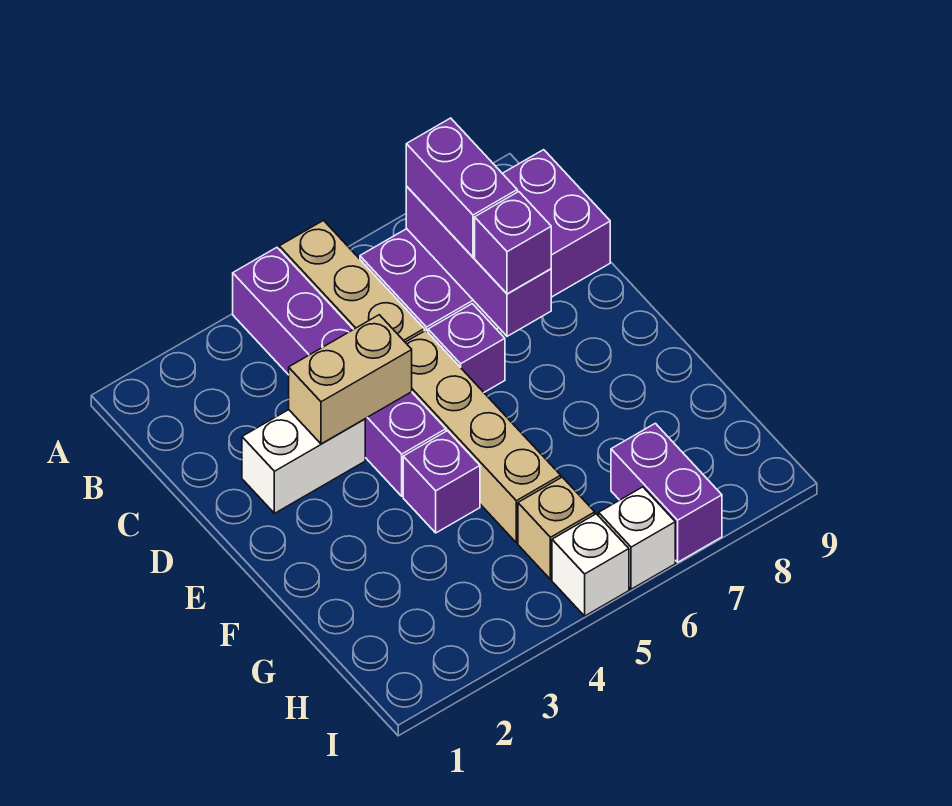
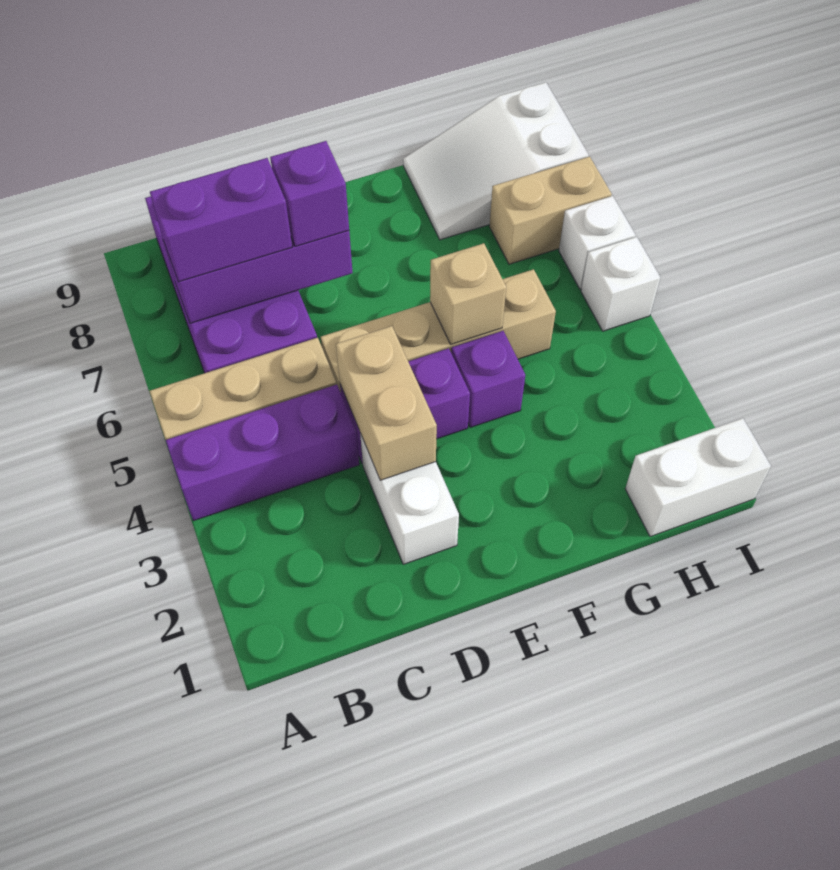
purple 1x1 brick [428,304,505,392] -> none
none -> white 2x3 slope [403,82,589,240]
none -> white 1x2 brick [625,418,771,537]
tan 1x1 brick [518,477,595,579] -> tan 1x1 brick moved to [430,243,506,345]
purple 1x2 brick [611,423,722,562] -> tan 1x2 brick [489,157,612,264]

